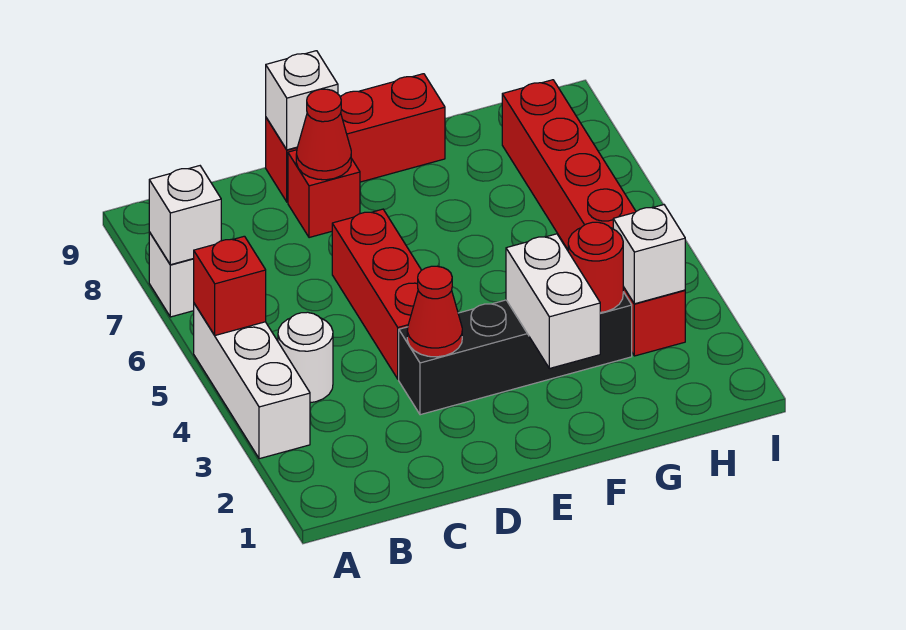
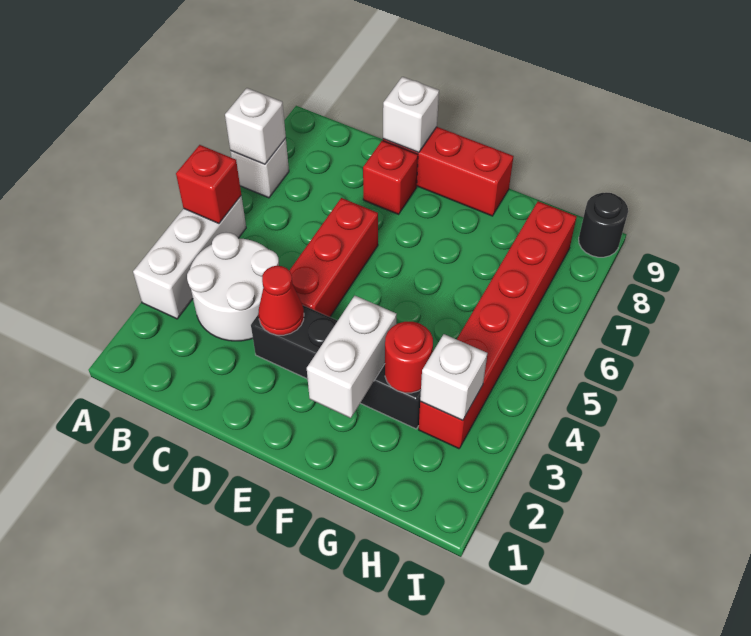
white 1x1 round brick [278,312,333,403] -> white 2x2 round brick [187,232,279,341]
red 1x1 cone [296,89,351,180] -> none
none -> black 1x1 round brick [579,193,628,257]

